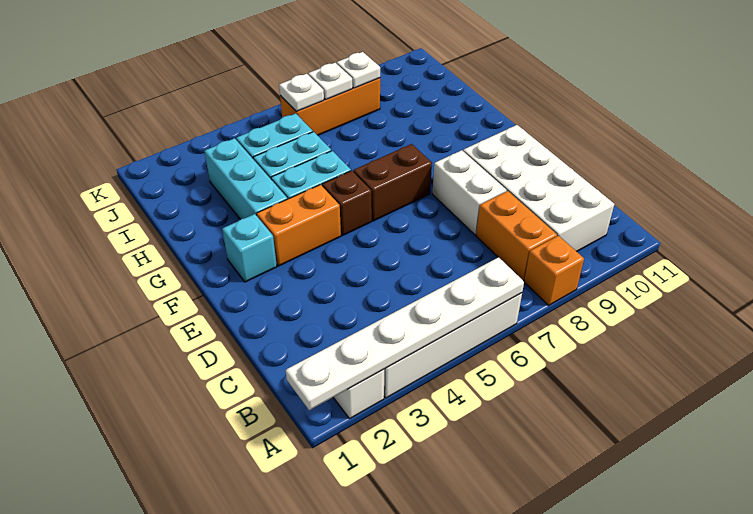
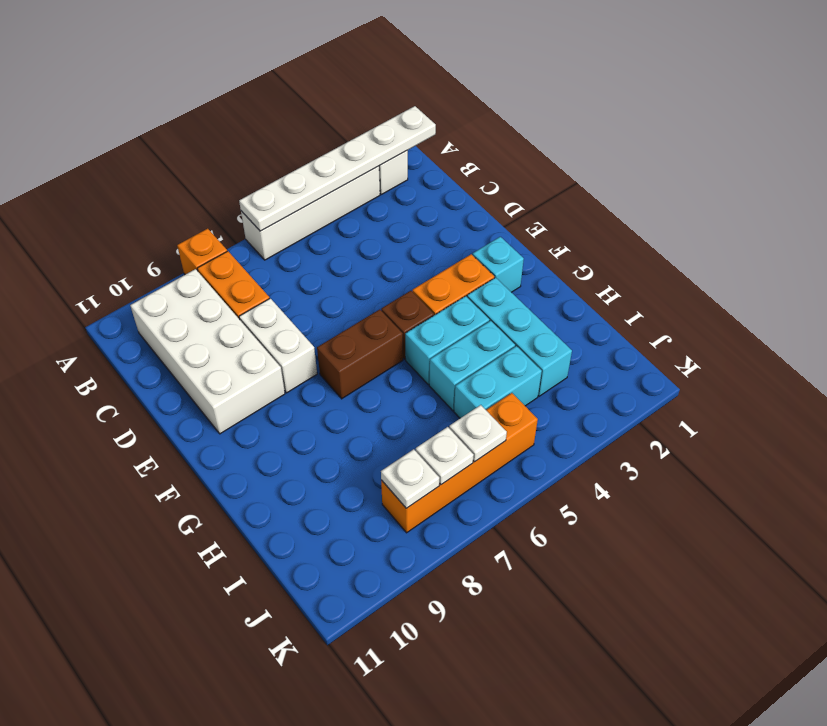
orange 1x3 brick [280,78,380,135] -> orange 1x4 brick [381,393,538,533]

